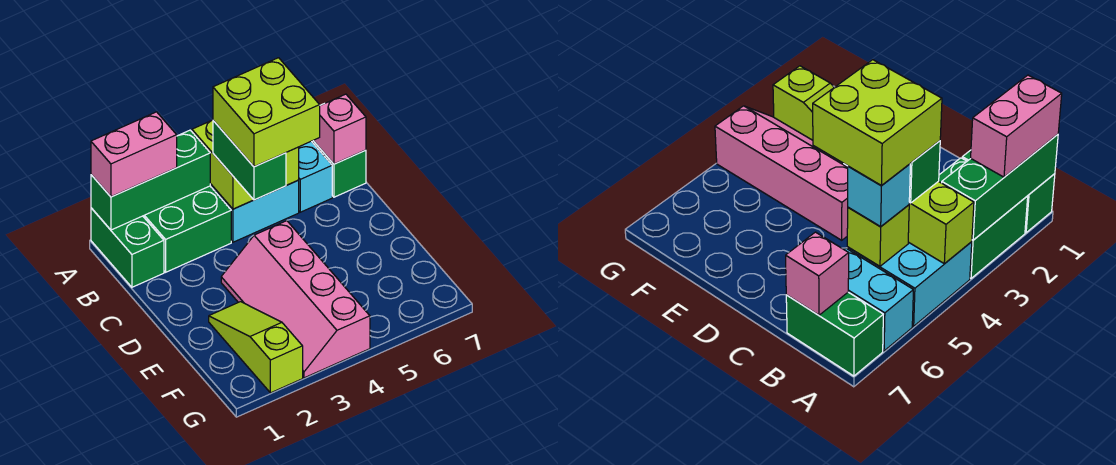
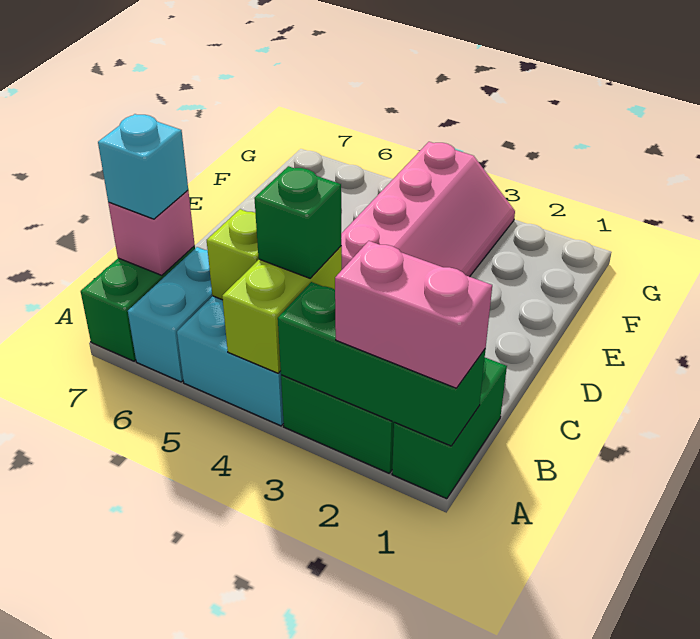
green 1x2 brick [213,121,286,200] -> green 1x1 brick [254,166,341,278]
lime 2x2 brick [213,58,320,167] -> none
cyan 1x1 brick [848,164,910,226] -> cyan 1x1 brick moved to [98,114,188,219]
lime 1x3 slope [209,302,303,393] -> none

